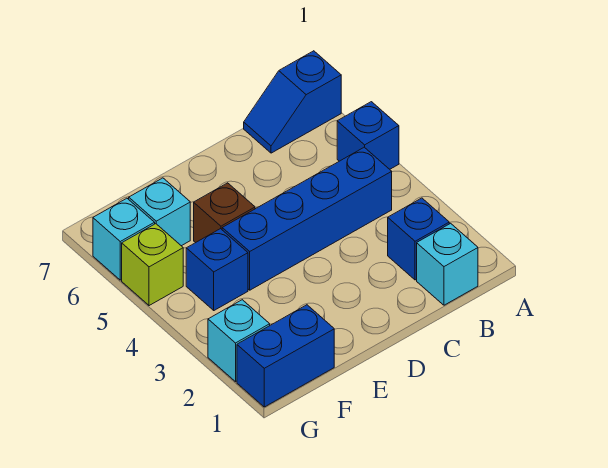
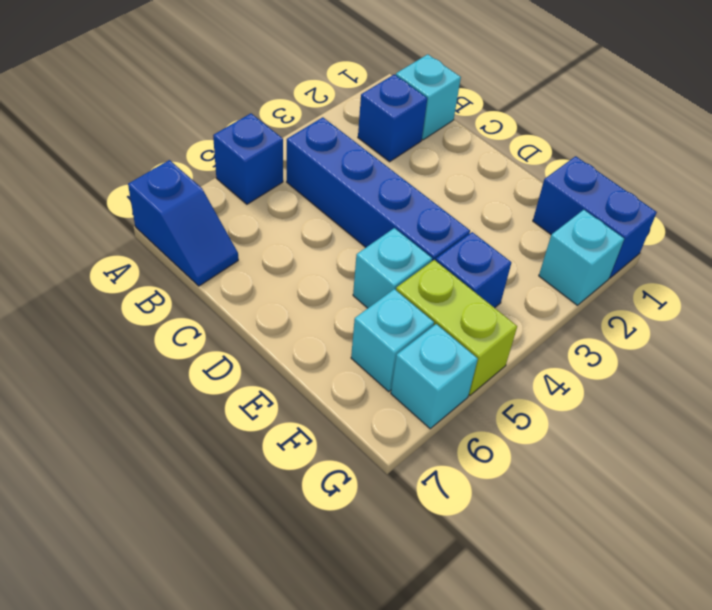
brown 1x1 brick [194,183,255,243] -> cyan 1x1 brick [353,228,432,308]
lime 1x1 brick [122,224,183,306] -> lime 1x2 brick [396,260,517,396]

